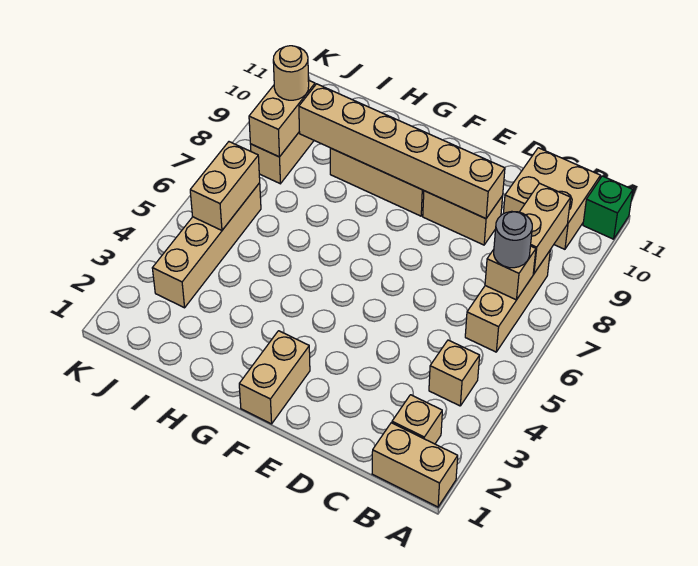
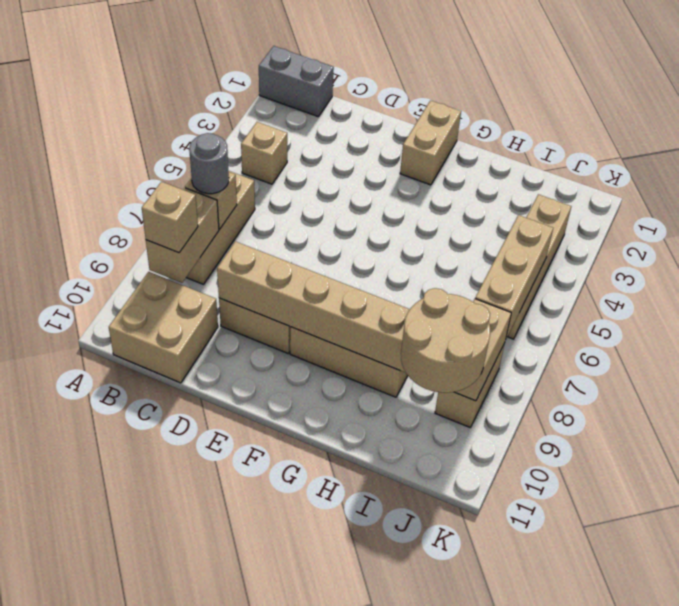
tan 1x2 brick [372,423,458,507] -> grey 1x2 brick [259,46,334,117]
green 1x1 brick [583,176,633,239] -> none
tan 1x1 brick [392,395,442,444] -> tan 1x1 brick moved to [142,182,198,253]
tan 1x2 brick [190,142,260,230] -> tan 1x3 brick [475,215,553,338]
tan 1x1 round brick [273,46,309,100] -> tan 2x2 round brick [401,288,490,393]

